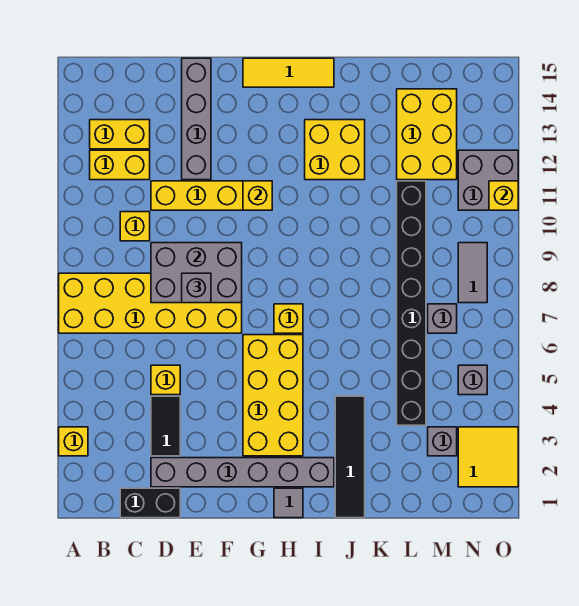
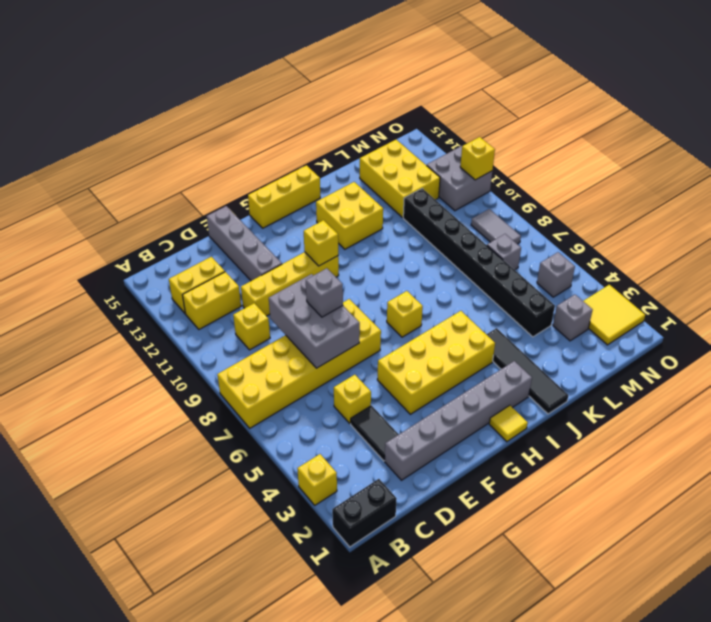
black 1x2 brick [120,488,180,518] -> black 1x2 brick moved to [332,479,397,547]
grey 2x3 brick [151,243,242,303] -> grey 2x3 brick turned to [269,274,360,368]
yellow 2x4 brick [243,335,303,456] -> yellow 2x4 brick turned to [377,311,495,414]
yellow 1x3 tile [243,58,334,87] -> yellow 1x3 brick [248,165,320,228]
grey 1x1 tile [274,488,303,518] -> yellow 1x1 tile [489,405,528,442]

